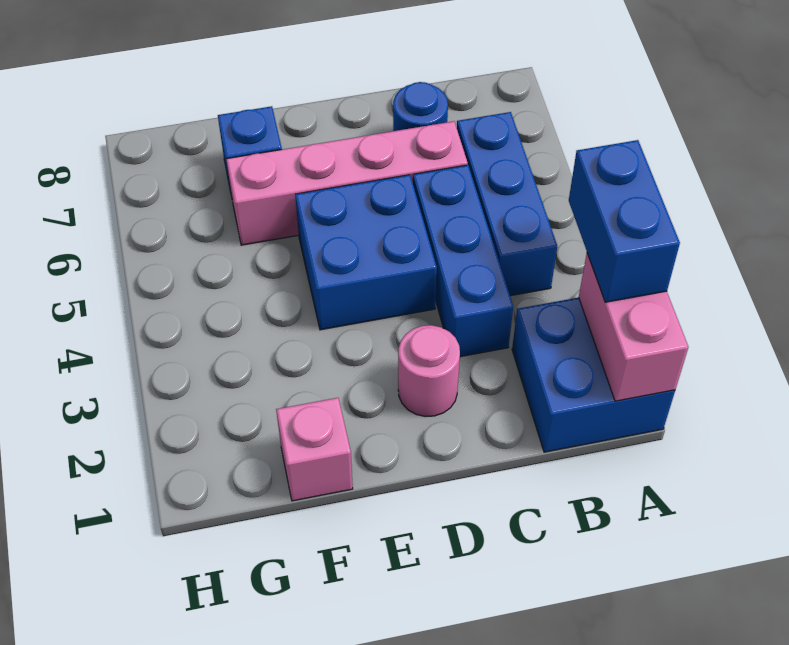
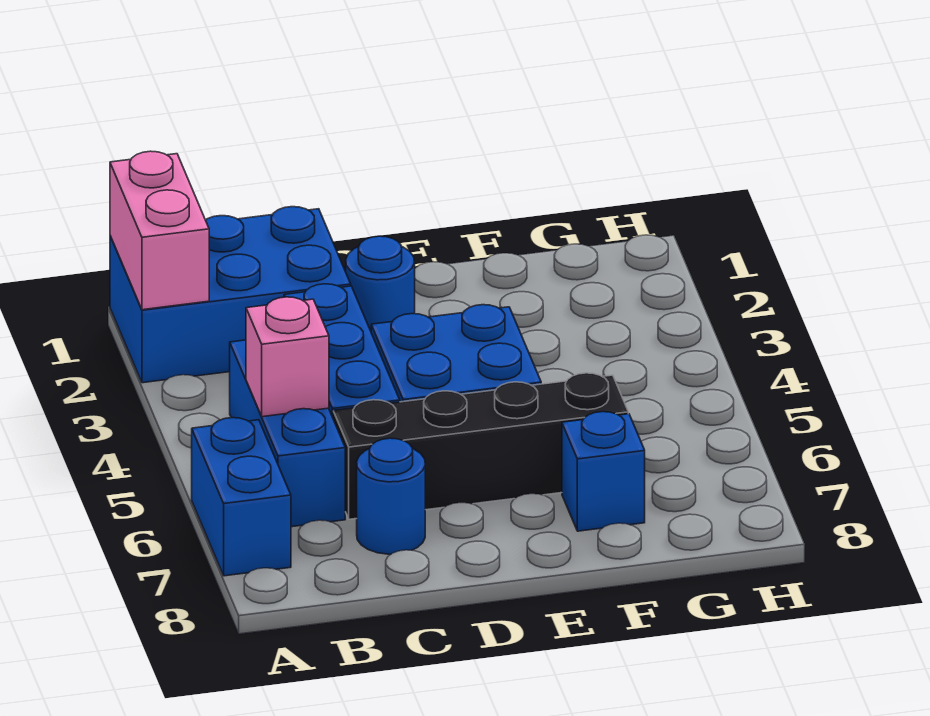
blue 2x2 brick [512,298,675,452] -> blue 2x3 brick [110,207,351,383]
blue 1x2 brick [569,140,680,302] -> blue 1x2 brick moved to [192,418,291,576]
pink 1x4 brick [226,121,468,245] -> black 1x4 brick [333,373,628,519]
pink 1x1 round brick [398,325,460,416] -> blue 1x1 round brick [346,236,415,331]
pink 1x1 brick [276,398,353,501] -> pink 1x1 brick moved to [246,297,329,417]

